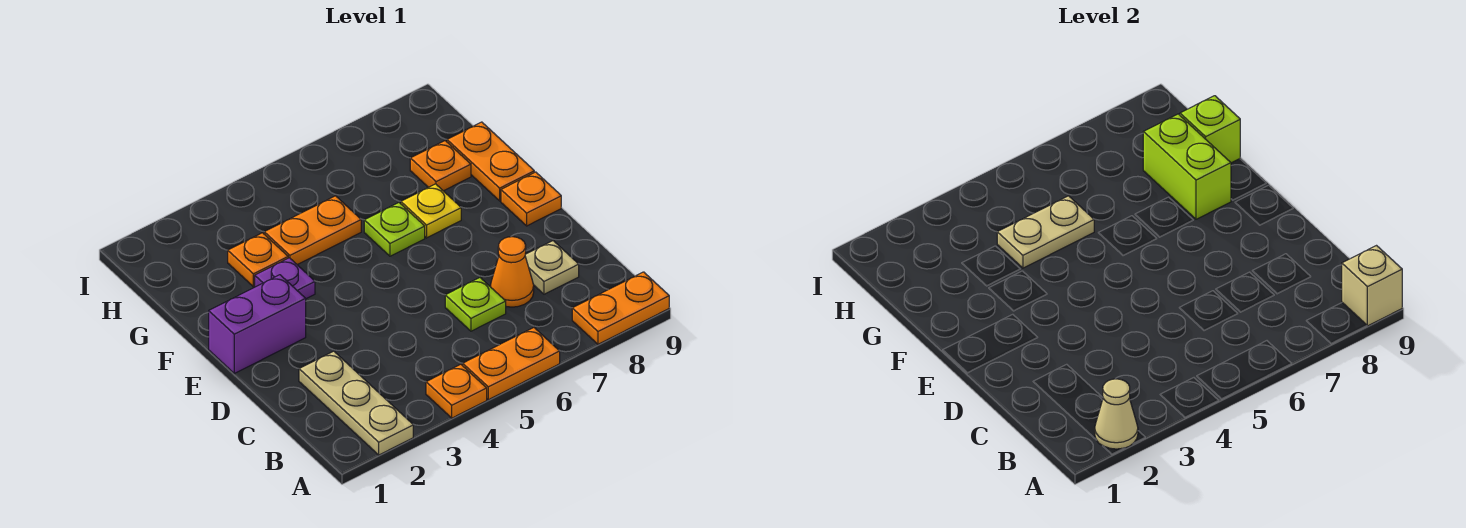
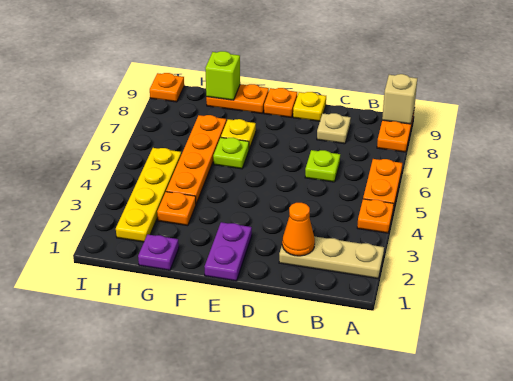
tan 1x1 cone [1095,379,1138,449] -> none
orange 1x1 cone [490,237,534,307] -> orange 1x1 cone moved to [282,203,315,256]
none -> yellow 1x1 plate [293,92,326,121]
purple 1x2 brick [209,275,306,373] -> purple 1x2 plate [204,222,252,281]
purple 1x1 plate [255,258,315,299] -> purple 1x1 plate moved to [138,234,179,270]
lime 1x2 brick [1143,114,1231,219] -> none
orange 1x2 plate [264,196,361,265] -> orange 1x4 plate [166,115,226,204]
tan 1x2 plate [997,196,1094,268] -> none
orange 1x1 plate [410,141,471,191] -> orange 1x1 plate moved to [150,73,184,102]
none -> yellow 1x4 plate [116,148,181,242]

